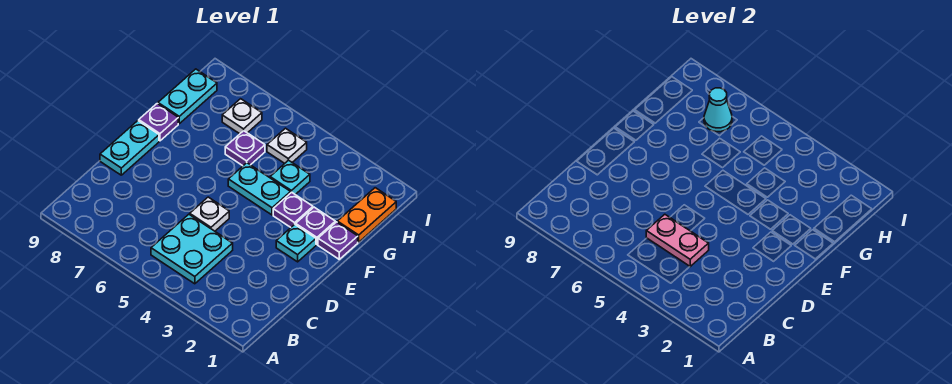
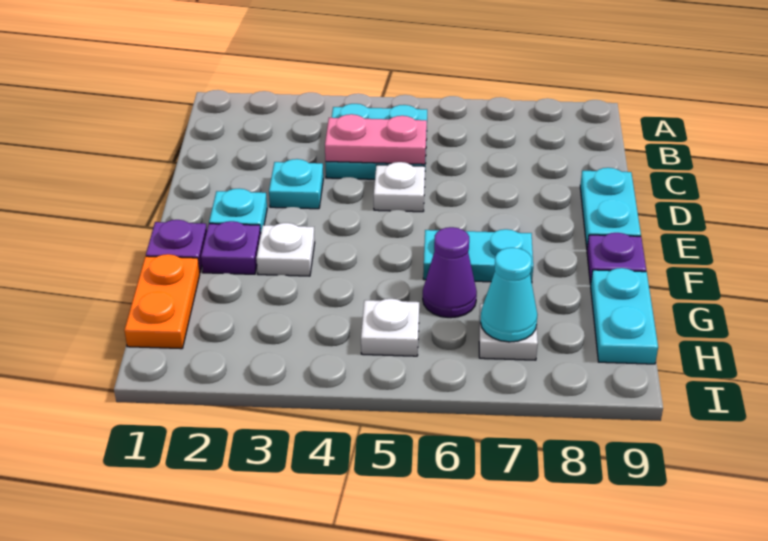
purple 1x1 plate [273,192,313,227] -> white 1x1 plate [256,223,315,276]
cyan 1x2 plate [228,163,291,215] -> cyan 1x2 plate moved to [423,229,533,282]
cyan 1x1 plate [270,160,310,195] -> cyan 1x1 plate moved to [269,159,323,209]
purple 1x1 plate [225,131,265,166] -> purple 1x1 cone [423,227,477,318]

